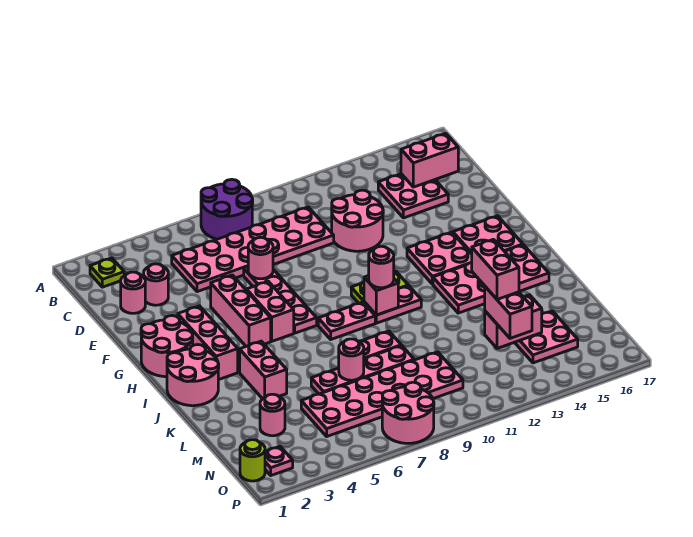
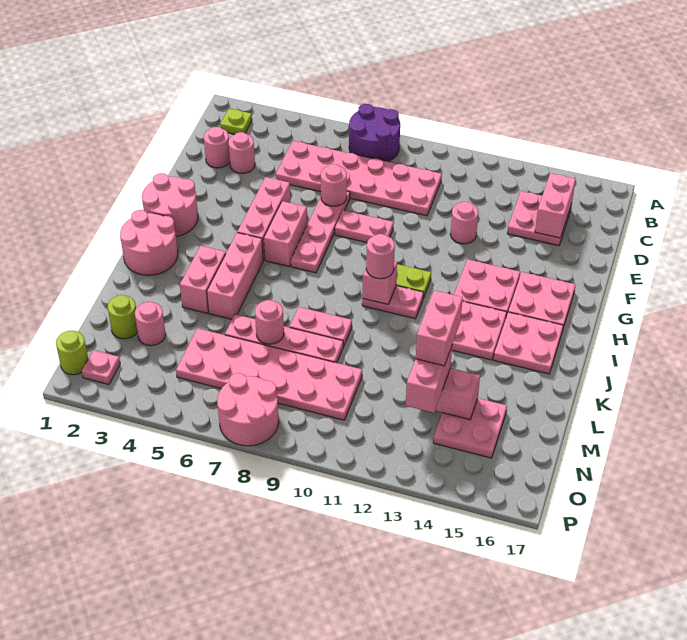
pink 1x2 brick [401,133,458,187] -> pink 1x2 brick turned to [535,173,576,238]
pink 2x2 round brick [332,190,383,251] -> pink 1x1 round brick [450,202,478,244]
pink 1x3 brick [178,306,238,380] -> pink 1x3 brick moved to [207,233,263,319]
pink 1x2 plate [318,302,375,339] -> pink 1x2 plate moved to [335,210,394,242]
none -> lime 1x1 round brick [108,295,137,339]

